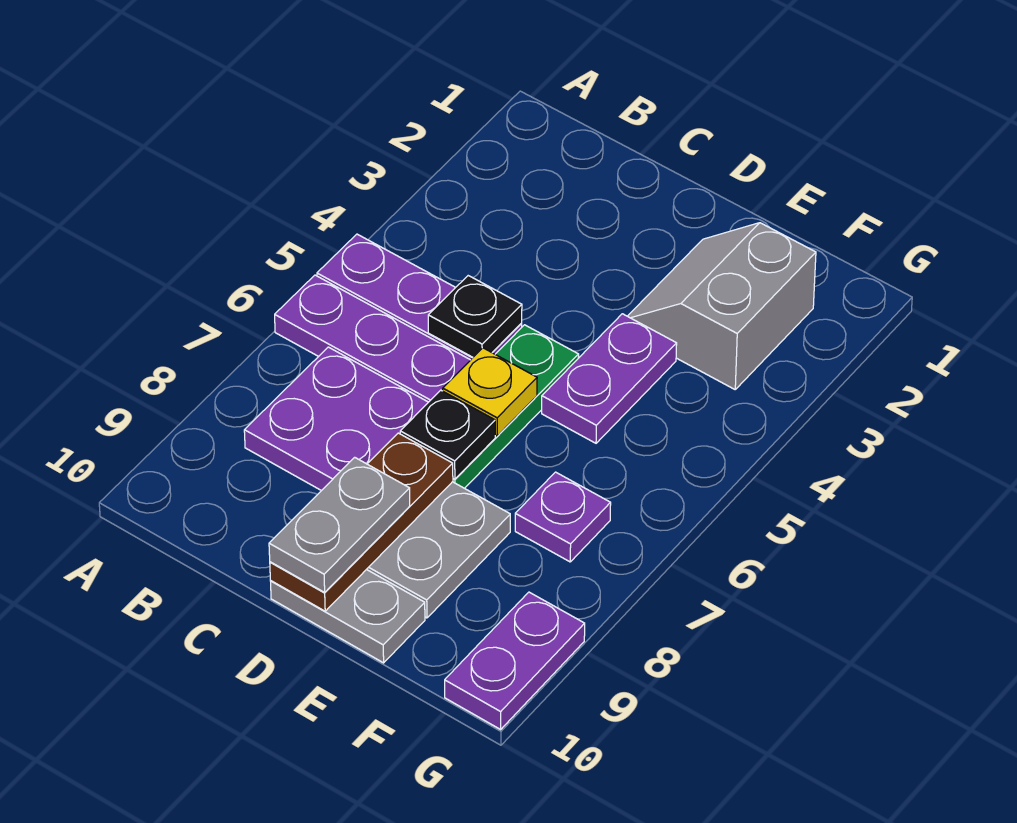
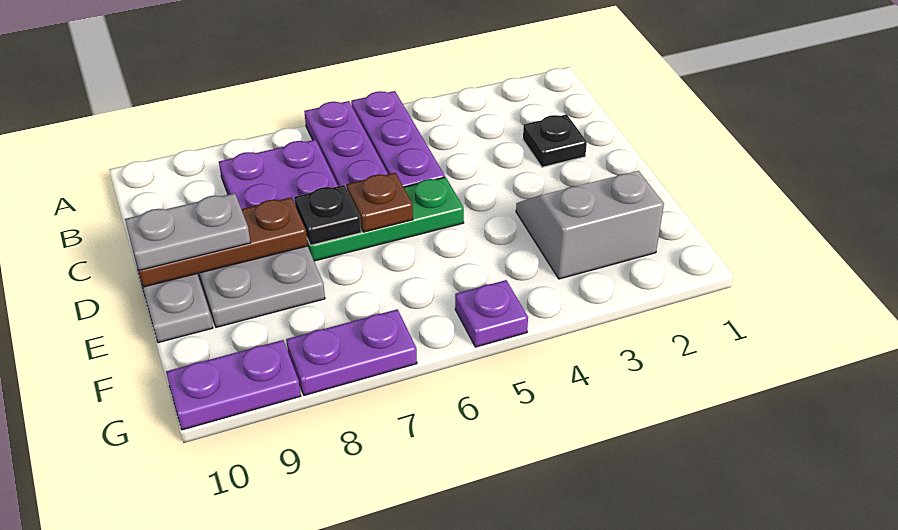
black 1x1 plate [428,276,522,357] -> black 1x1 plate moved to [523,114,587,167]
yellow 1x1 plate [443,348,537,436] -> brown 1x1 plate [347,173,413,232]
purple 1x2 plate [542,314,677,443] -> purple 1x2 plate moved to [286,309,417,395]
purple 1x1 plate [515,472,611,562] -> purple 1x1 plate moved to [455,280,528,347]

